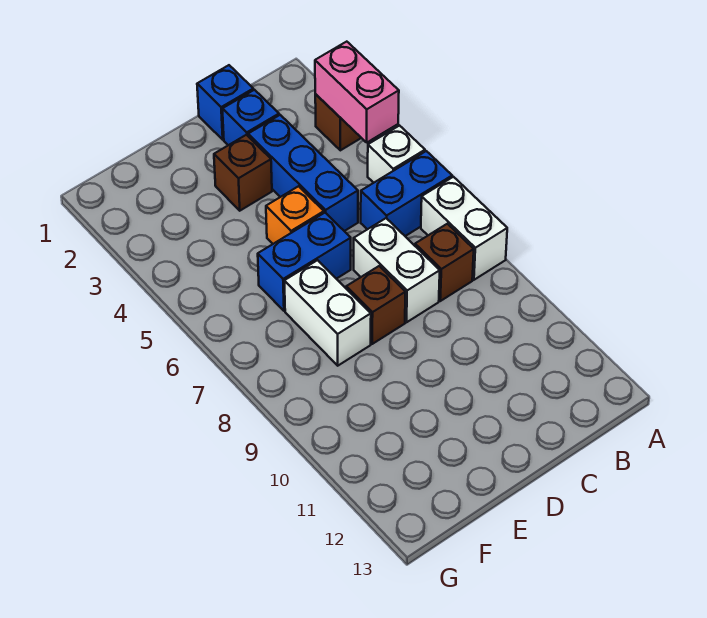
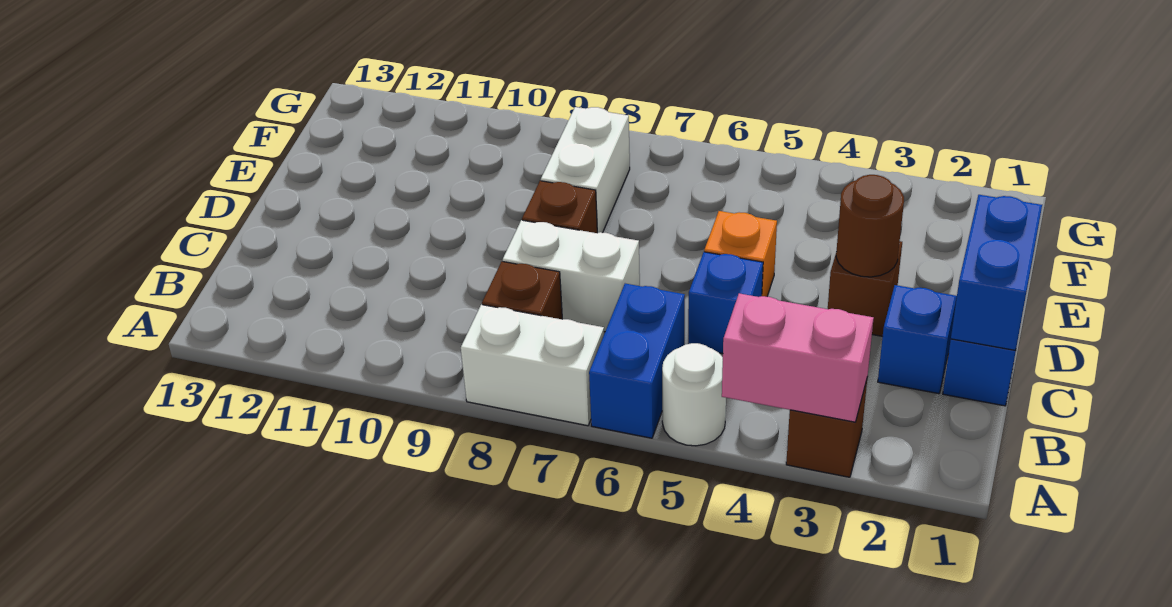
white 1x1 brick [368,126,425,183] -> white 1x1 round brick [662,343,726,446]
blue 1x3 brick [248,115,358,231] -> blue 1x1 brick [688,252,763,353]
none -> brown 1x1 round brick [836,175,904,277]
blue 1x2 brick [258,213,351,311] -> blue 1x2 brick moved to [951,195,1042,351]
white 1x2 brick [284,260,371,366] -> white 1x2 brick turned to [541,107,630,233]

